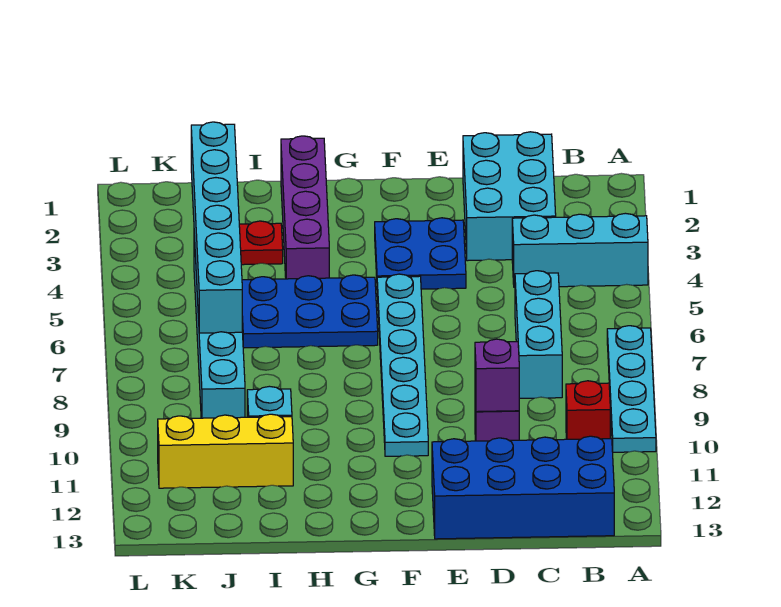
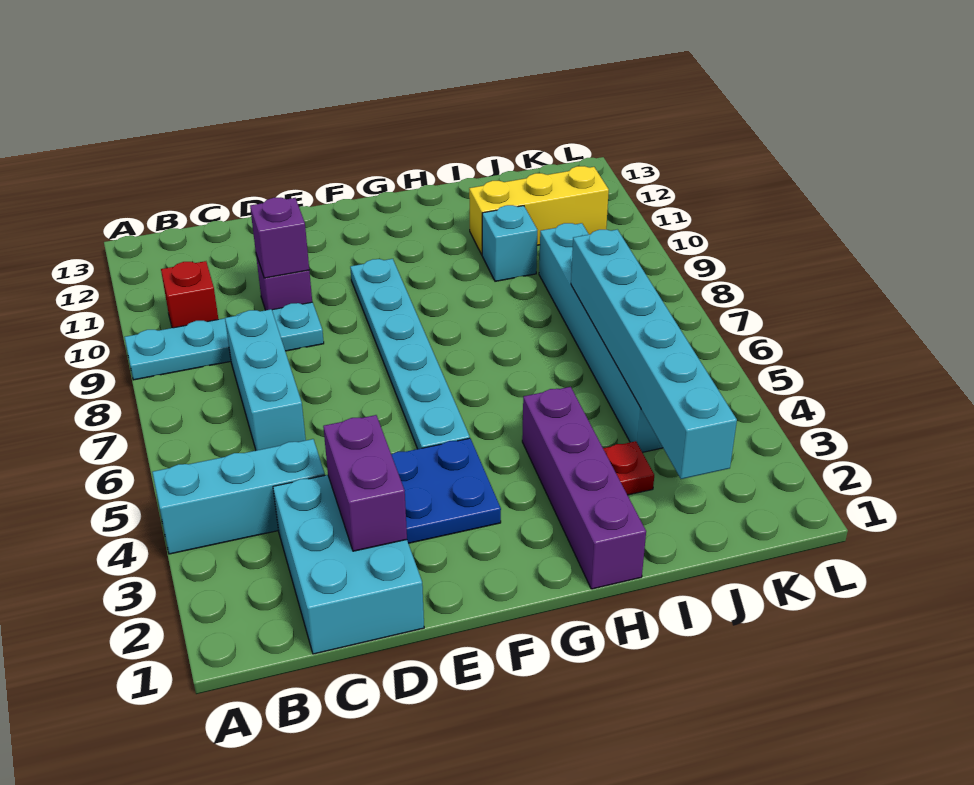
cyan 1x4 plate [607,326,656,452] -> cyan 1x4 plate turned to [125,302,324,380]
blue 2x4 brick [432,436,614,539] -> none
none -> purple 1x2 brick [323,415,407,551]
blue 2x3 plate [242,275,378,348] -> none

